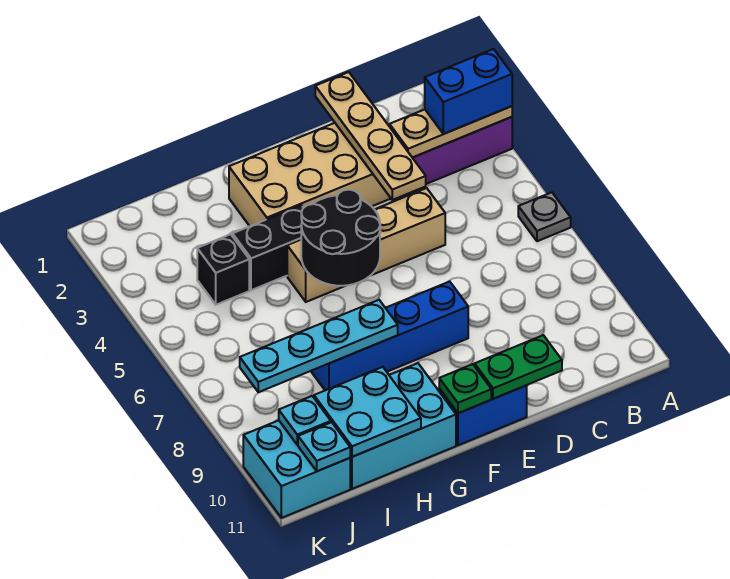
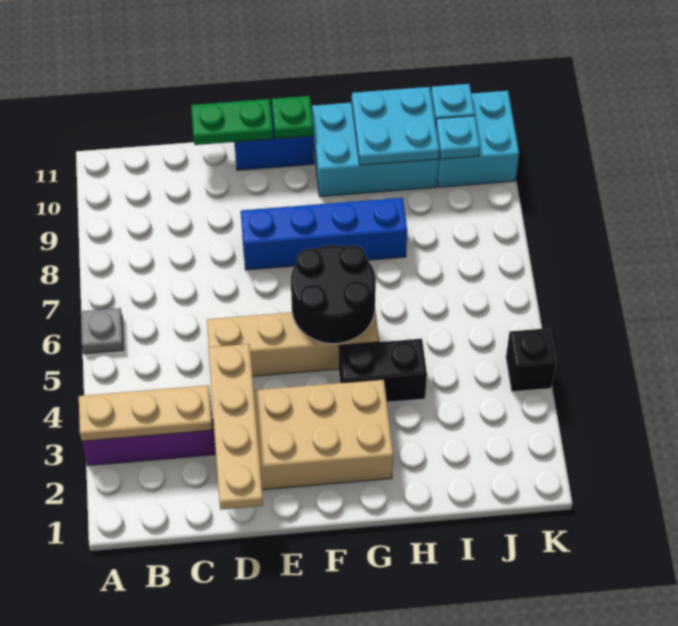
blue 1x2 brick [425,49,512,134] -> none
cyan 1x4 plate [240,300,398,392] -> none
black 1x1 brick [197,234,249,305] -> black 1x1 brick moved to [506,328,556,392]

